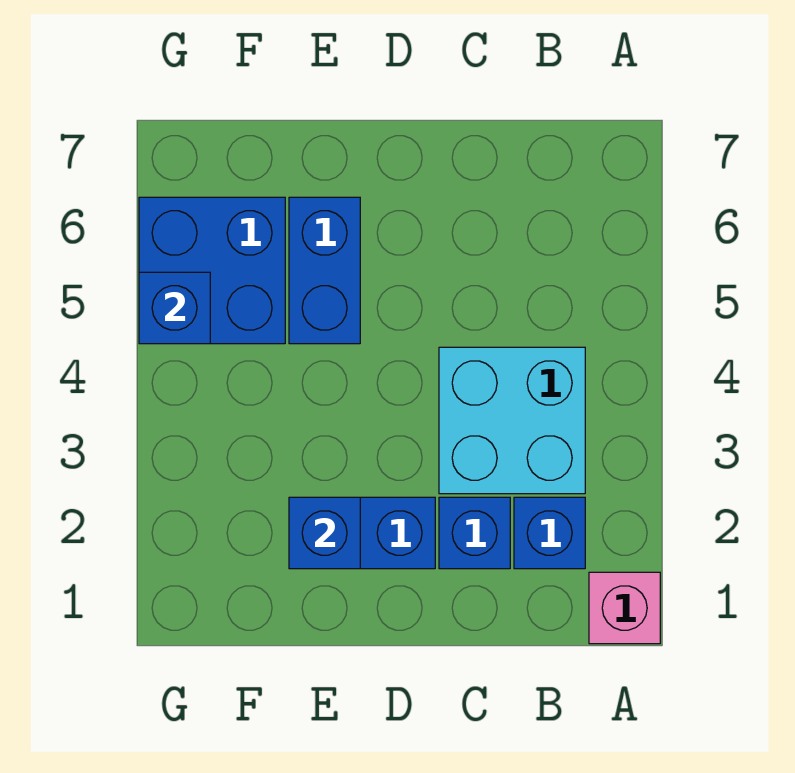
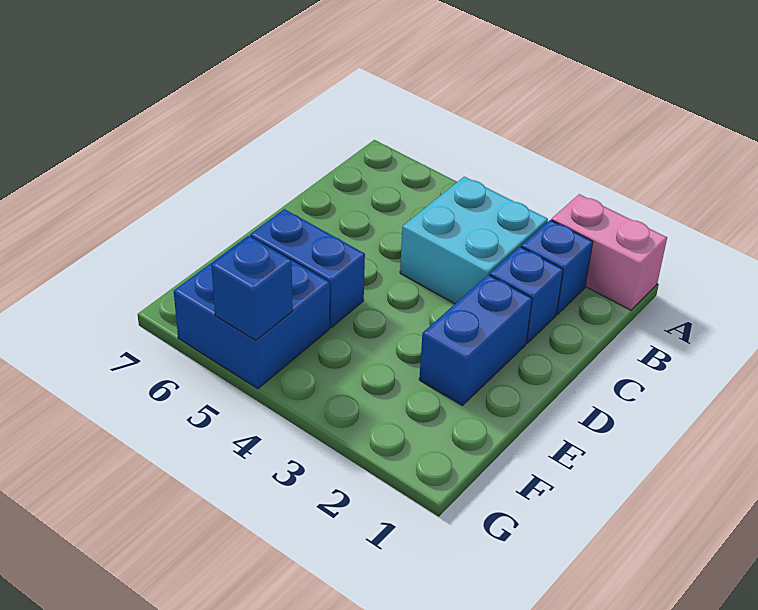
pink 1x1 brick [589,572,660,644] -> pink 1x2 brick [551,194,667,310]
blue 1x1 brick [289,497,360,569] -> none

